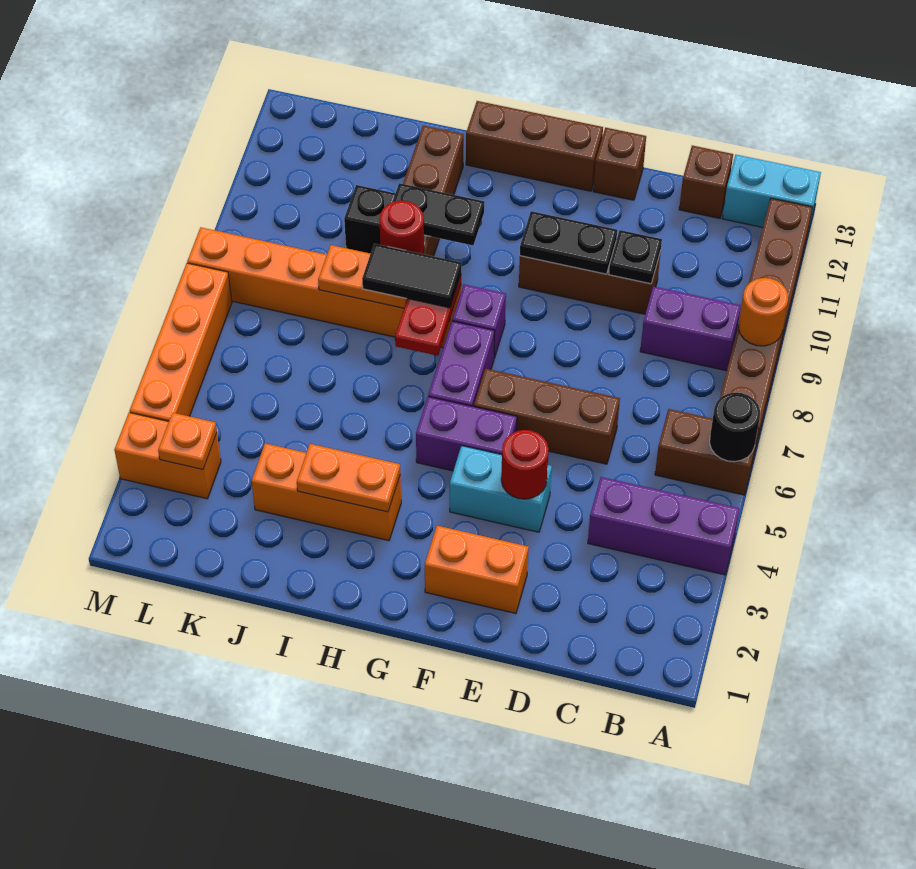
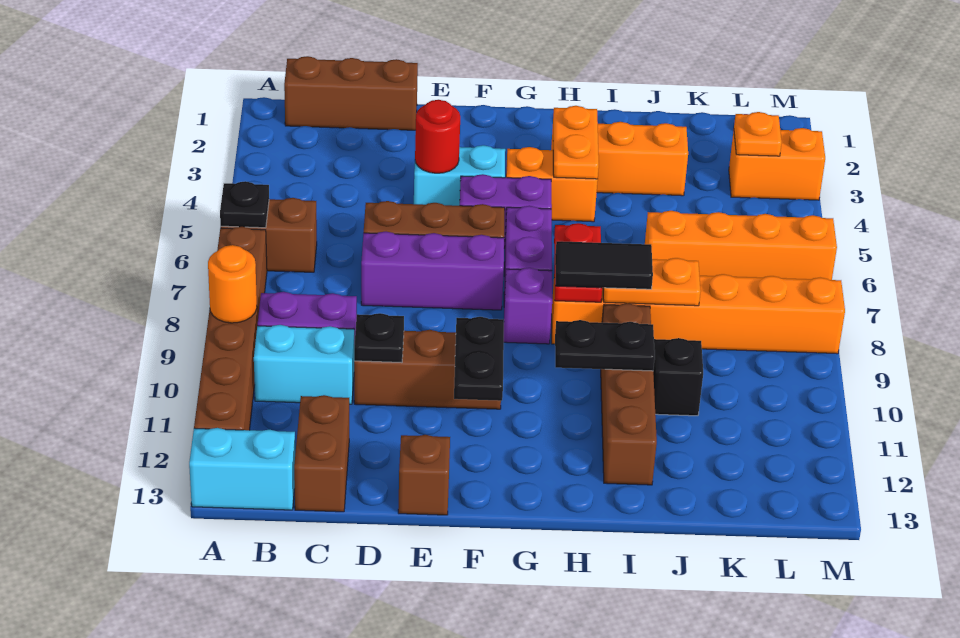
purple 1x3 brick [588,477,740,575] -> purple 1x3 brick moved to [361,232,504,310]
black 1x1 round brick [710,393,760,462] -> black 1x1 plate [220,181,269,228]
none -> cyan 1x2 brick [254,325,354,404]
brown 1x1 brick [679,146,733,218] -> brown 1x2 brick [294,395,349,512]
orange 1x2 brick [425,526,529,613] -> orange 1x2 brick moved to [506,147,598,222]
black 1x2 plate [520,211,617,274] -> black 1x2 plate turned to [454,317,504,401]
brown 1x3 brick [466,101,603,191] -> brown 1x3 brick moved to [284,56,418,130]
orange 1x2 plate [297,444,400,512] -> orange 1x2 plate turned to [553,106,599,179]
red 1x1 round brick [379,200,424,254] -> none
orange 1x4 brick [130,263,232,421] -> orange 1x4 brick turned to [645,211,837,280]

